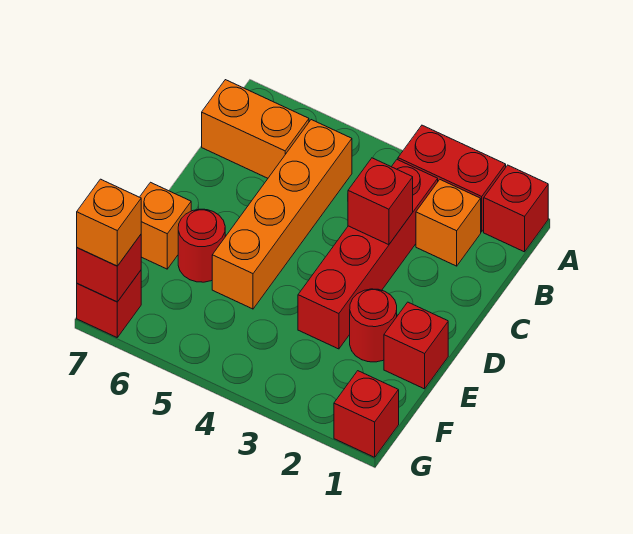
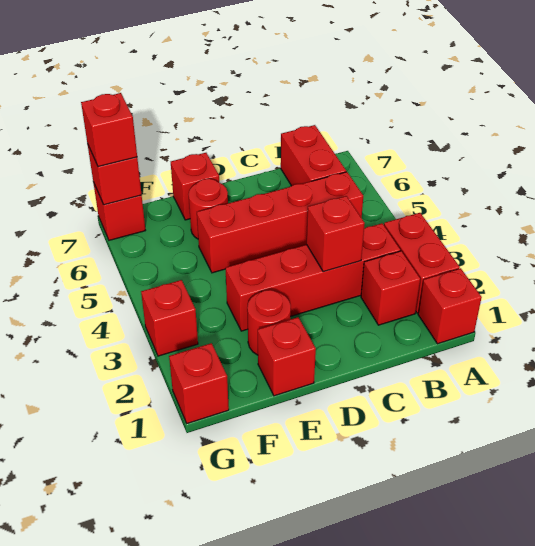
orange 1x1 brick [416,180,481,266] -> red 1x1 brick [361,251,420,325]
orange 1x4 brick [212,120,352,309] -> red 1x4 brick [197,172,363,273]
orange 1x2 brick [202,80,309,178] -> red 1x2 brick [281,125,346,186]
orange 1x1 brick [140,182,191,269] -> red 1x1 brick [171,153,219,220]
none -> red 1x1 brick [141,280,198,356]
orange 1x1 brick [77,179,141,266] -> red 1x1 brick [81,93,137,167]

